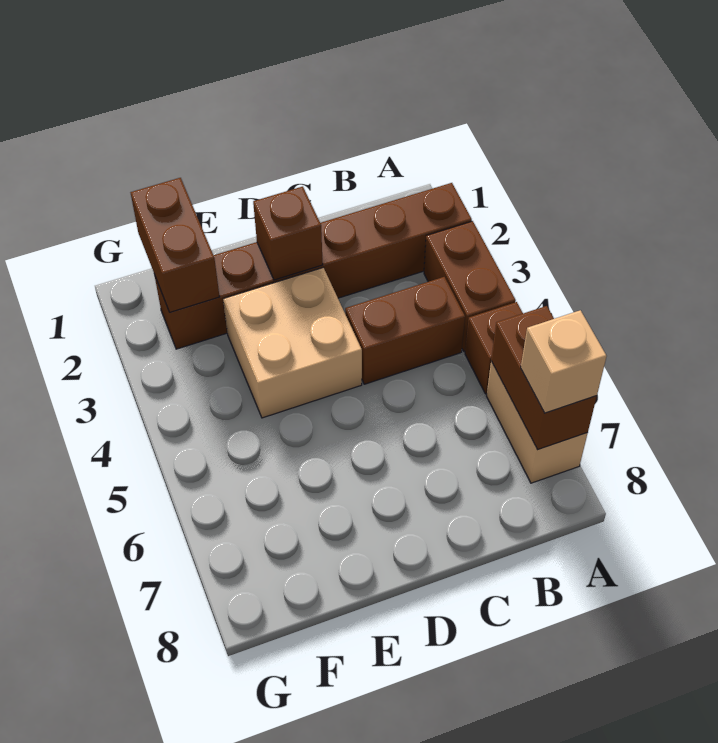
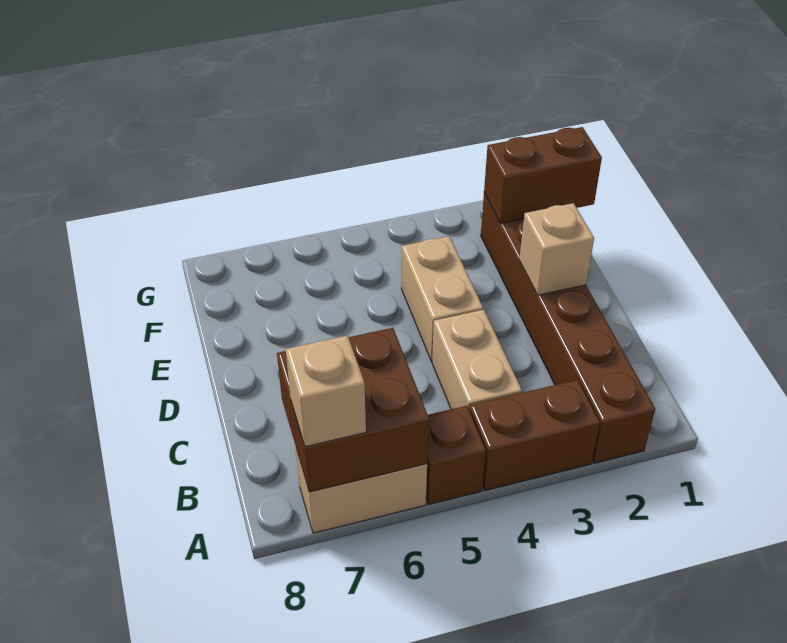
brown 1x2 brick [491,306,597,449] -> brown 2x2 brick [277,328,429,492]
brown 1x2 brick [345,277,465,384] -> tan 1x2 brick [432,310,522,410]
brown 1x1 brick [253,187,323,280] -> tan 1x1 brick [519,203,594,295]
tan 2x2 brick [223,268,362,418] -> tan 1x2 brick [401,236,483,362]

